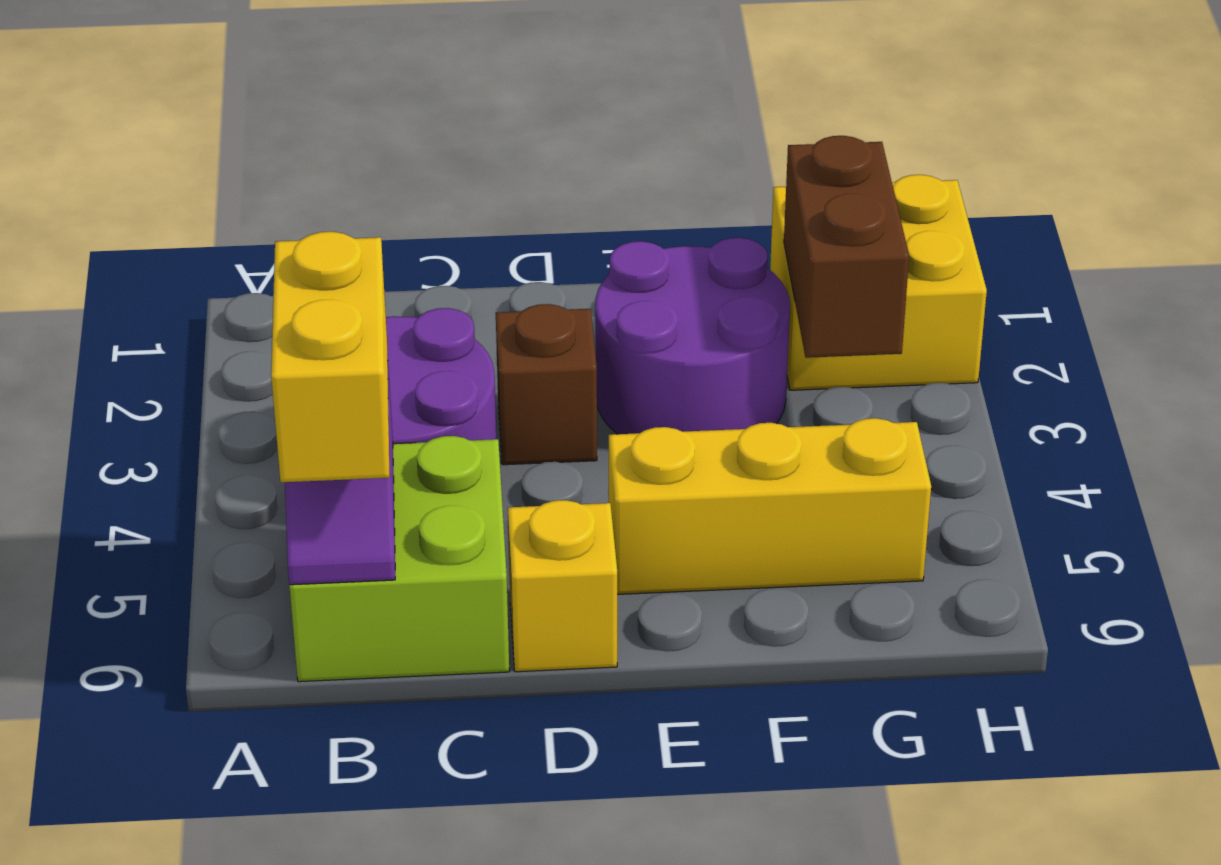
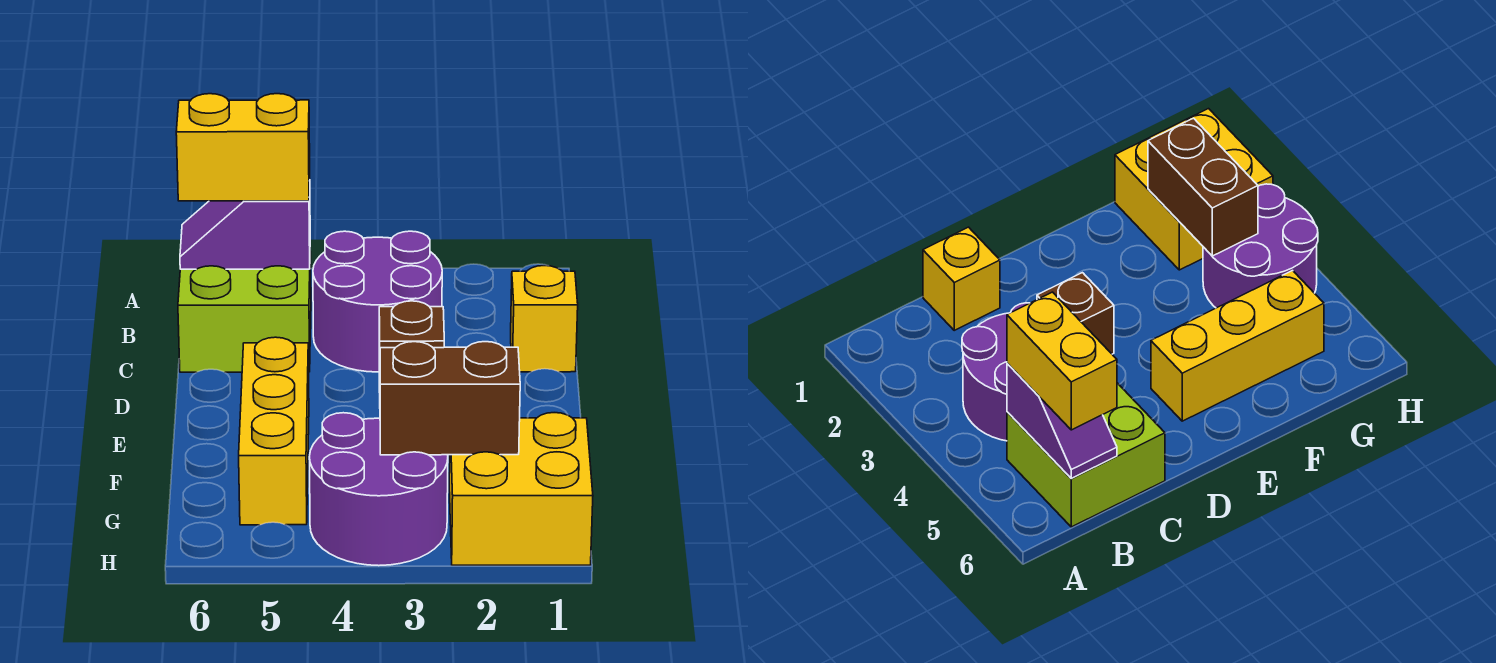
yellow 1x1 brick [508,500,617,672] -> yellow 1x1 brick moved to [511,266,578,372]
purple 2x2 round brick [595,238,790,434] -> purple 2x2 round brick moved to [309,413,448,566]

